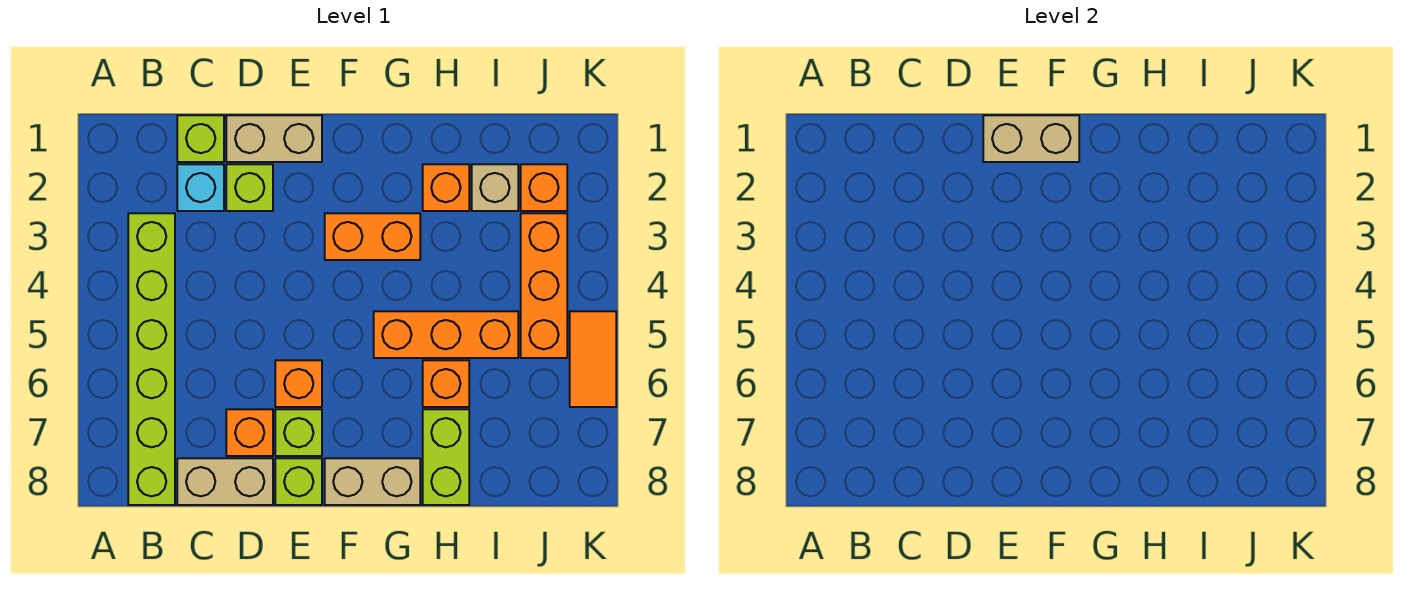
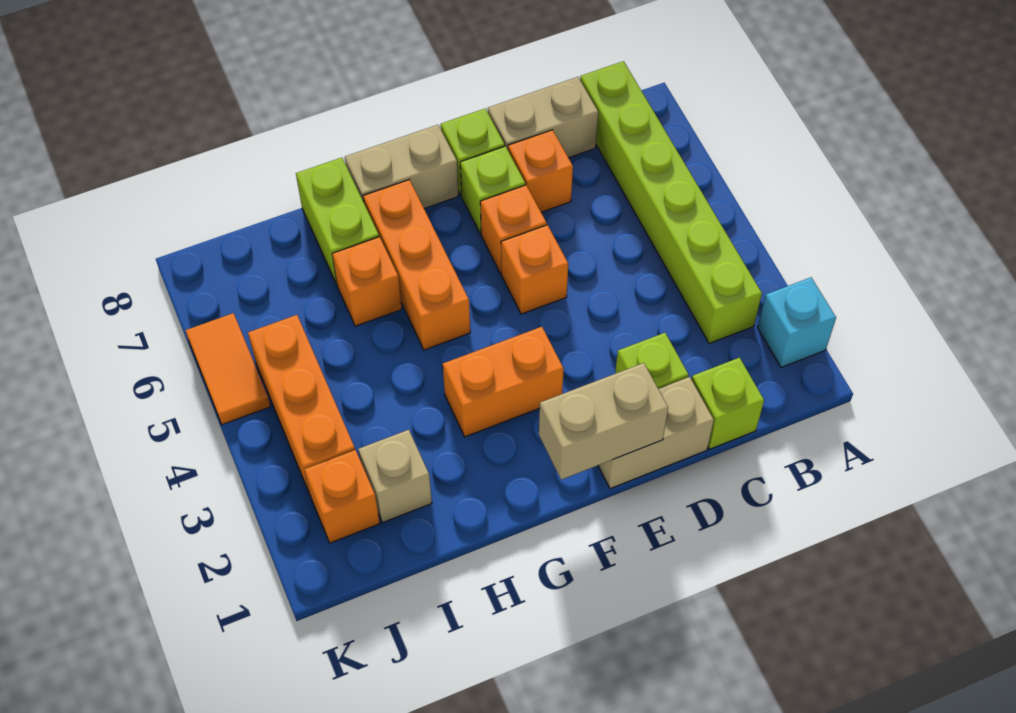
cyan 1x1 brick [177,164,224,211] -> cyan 1x1 brick moved to [757,277,836,367]
orange 1x3 brick [374,311,518,358] -> orange 1x3 brick turned to [363,180,470,350]
orange 1x1 brick [423,164,469,211] -> orange 1x1 brick moved to [501,225,568,314]

